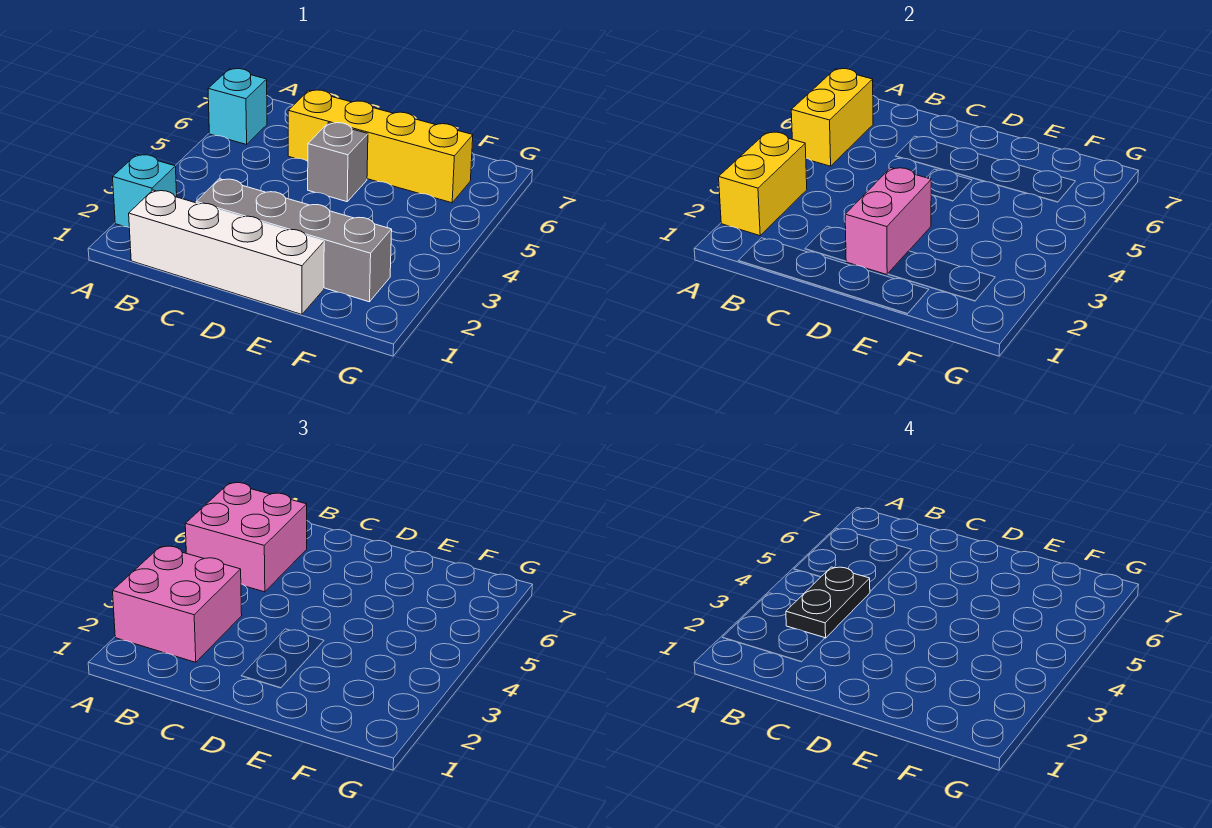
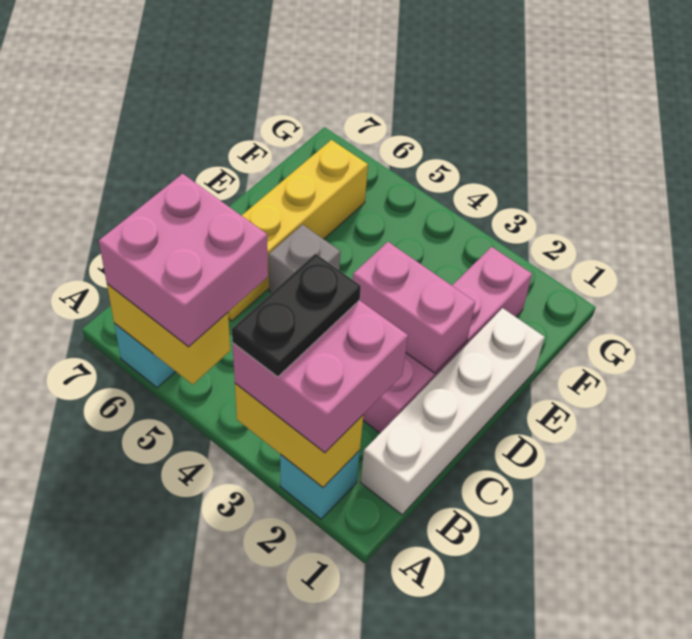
black 1x2 plate [786,567,870,638] -> black 1x2 plate turned to [232,254,361,377]
grey 1x4 brick [196,179,392,302] -> pink 1x4 brick [363,247,532,433]

